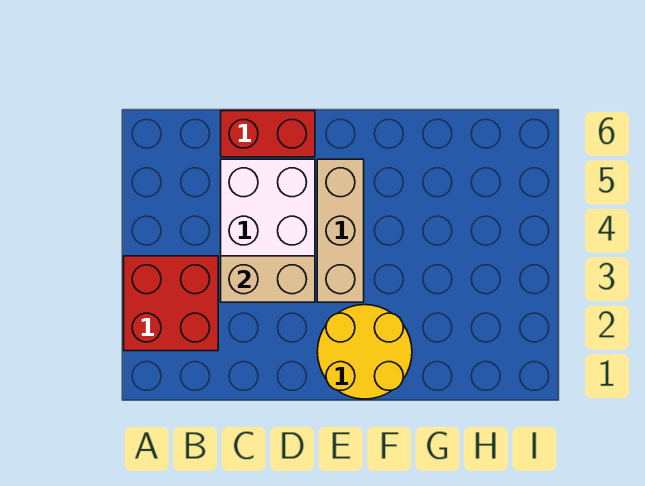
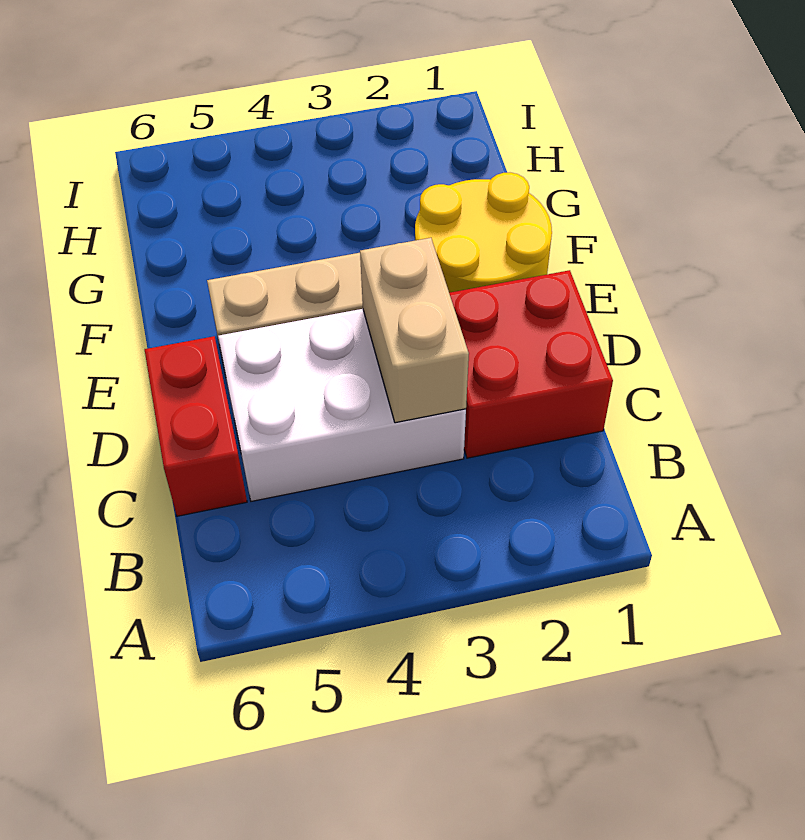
red 2x2 brick [124,256,218,351] -> red 2x2 brick moved to [449,270,613,458]

